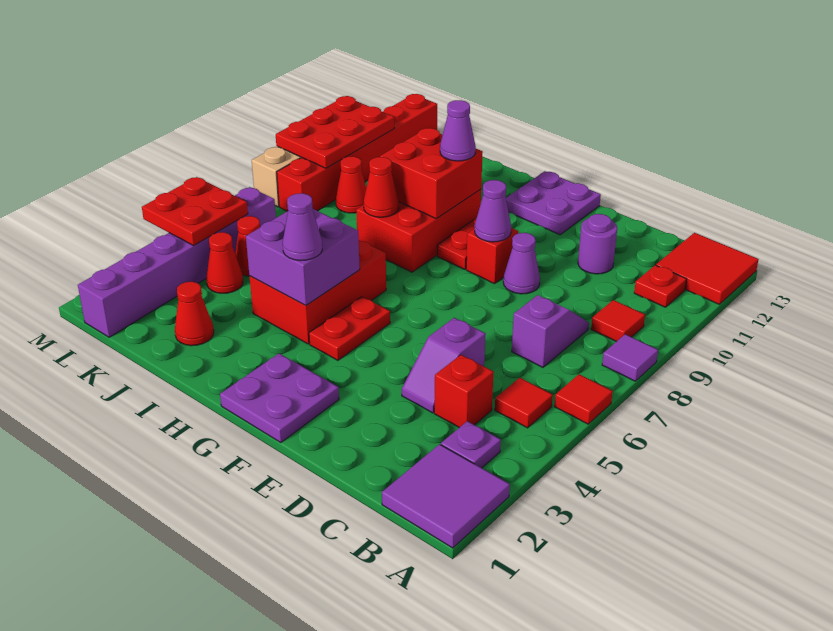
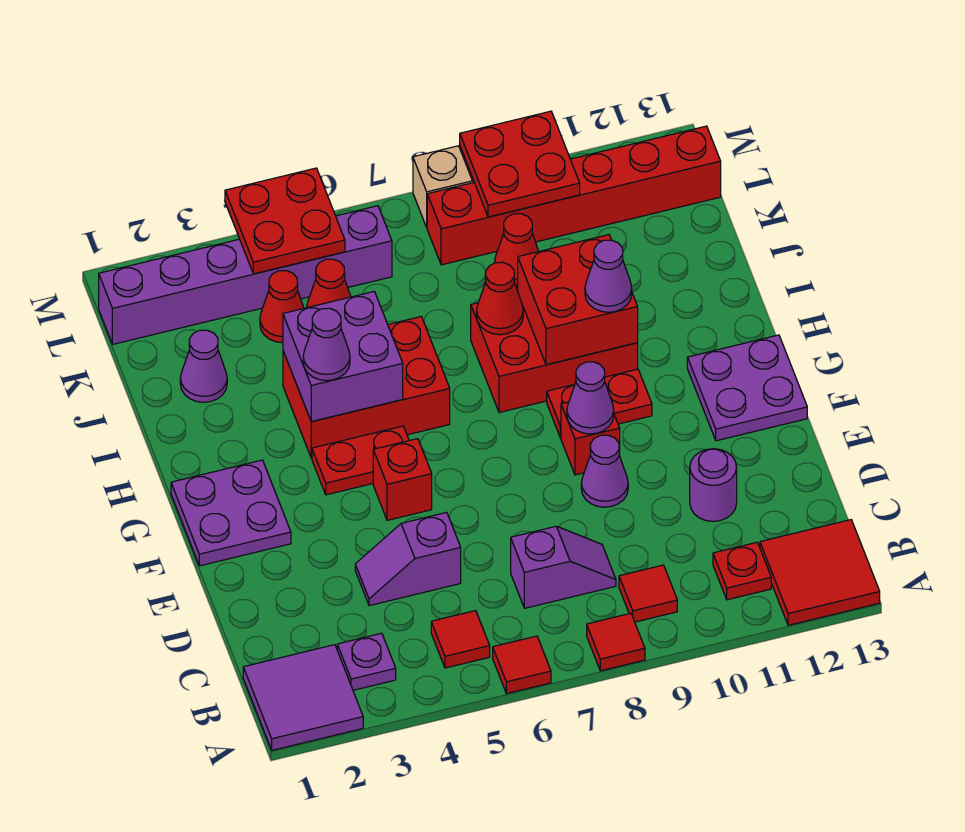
purple 1x1 tile [602,334,658,381] -> red 1x1 tile [587,613,645,671]
red 1x1 brick [434,355,494,428] -> red 1x1 brick moved to [373,439,432,520]
red 1x1 cone [175,282,214,346] -> purple 1x1 cone [180,330,227,402]
red 2x3 plate [276,96,395,168] -> red 2x2 plate [460,111,580,217]

